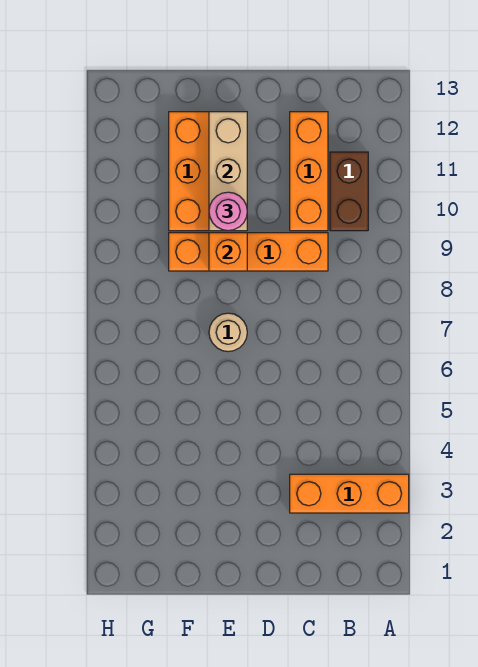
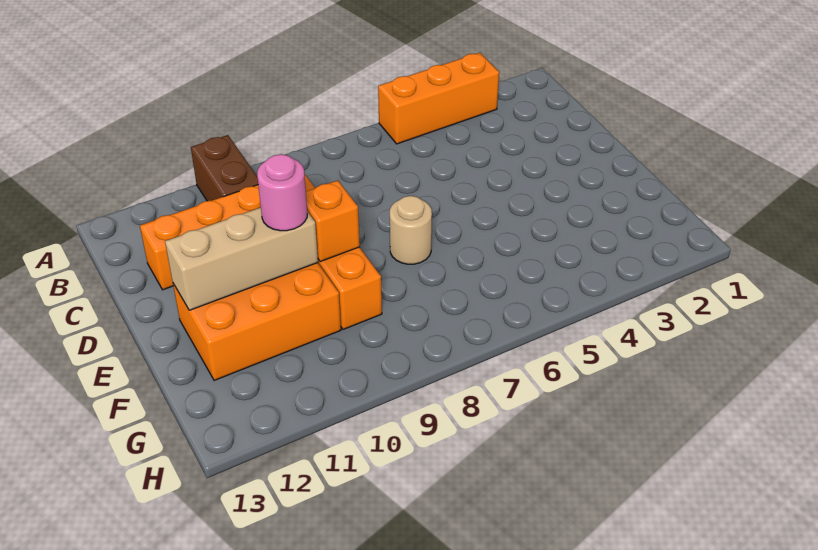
orange 1x3 brick [290,474,409,513] -> orange 1x3 brick turned to [378,53,499,144]
brown 1x2 brick [330,152,368,231] -> brown 1x2 brick turned to [191,135,258,201]

